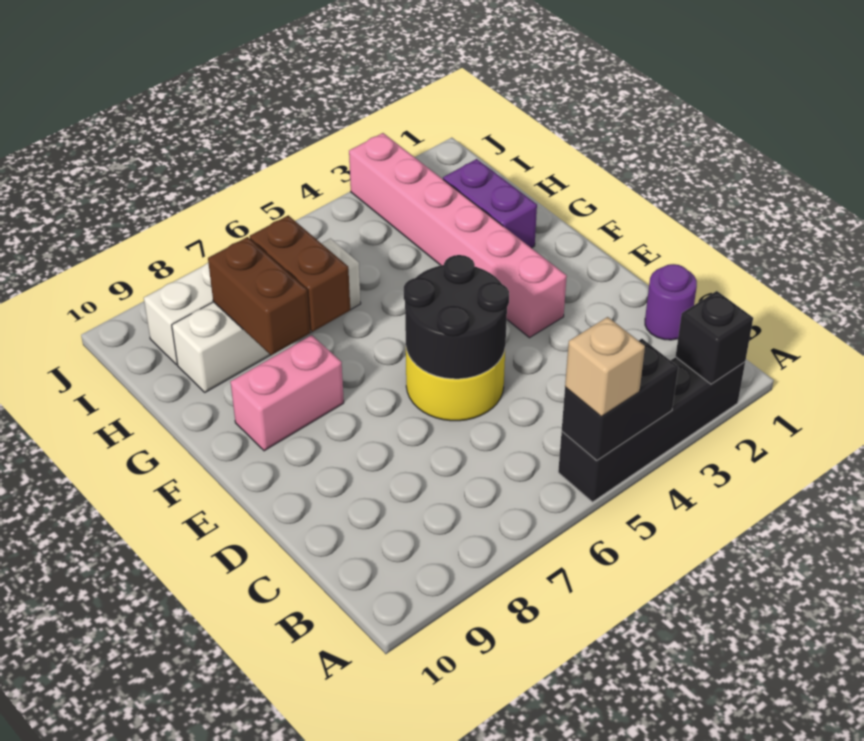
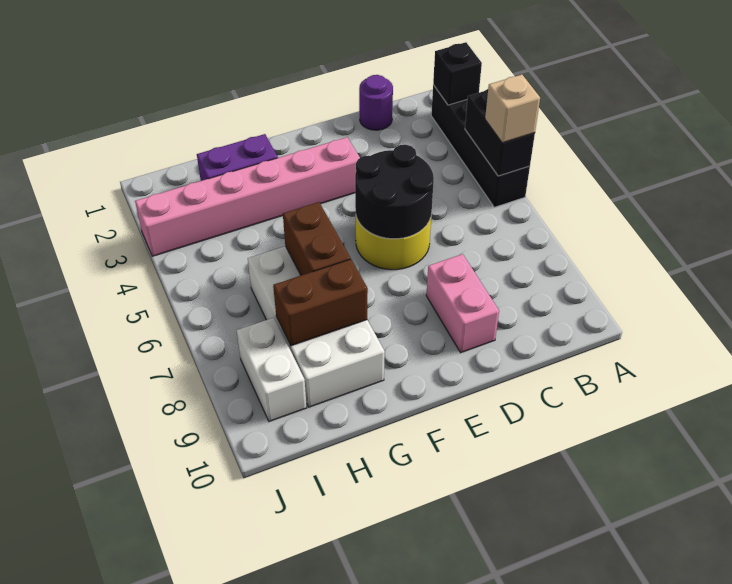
pink 1x2 brick [231,335,344,451] -> pink 1x2 brick moved to [426,254,499,353]
brown 1x2 brick [250,215,350,332] -> brown 1x2 brick turned to [283,202,350,275]
white 1x4 brick [172,239,361,392] -> white 2x4 brick [248,246,385,407]

